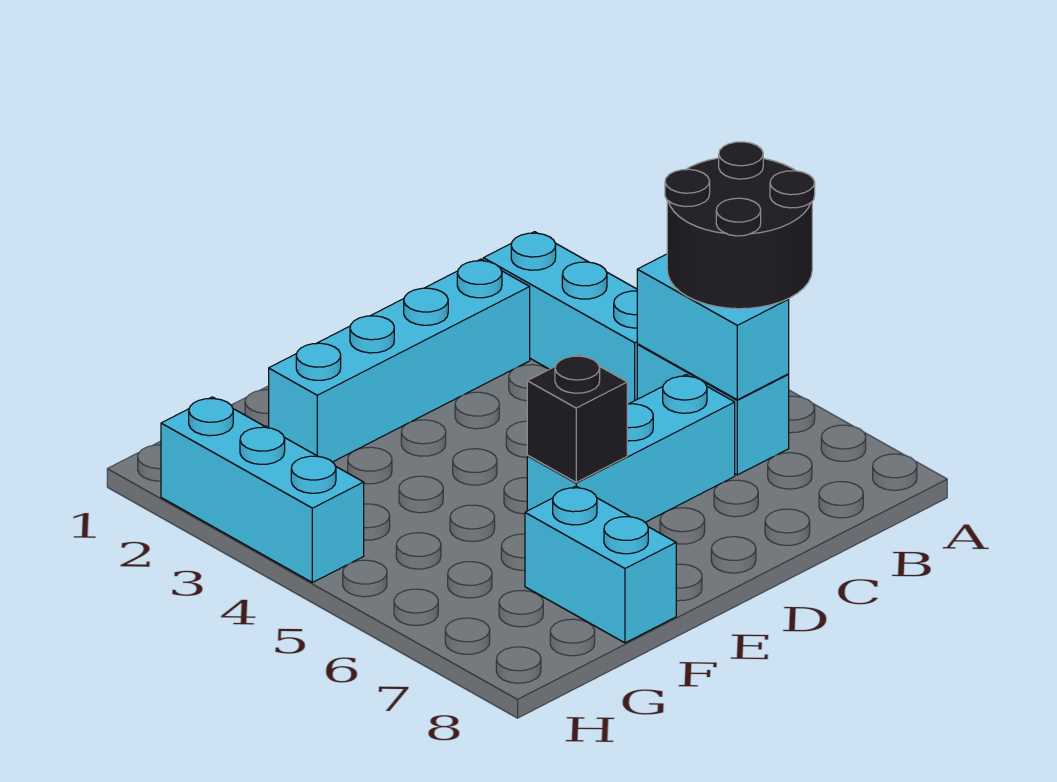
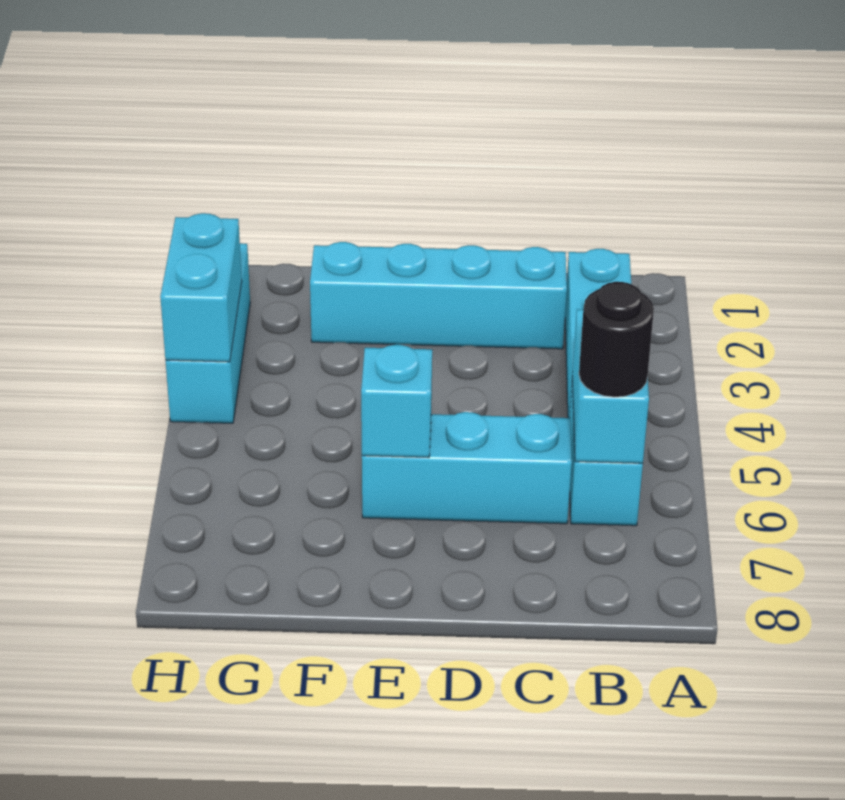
black 2x2 round brick [665,142,815,309] -> black 1x1 round brick [579,282,654,397]
black 1x1 brick [527,355,627,482] -> cyan 1x1 brick [361,345,432,458]
cyan 1x2 brick [525,486,676,643] -> cyan 1x2 brick moved to [160,213,242,362]

